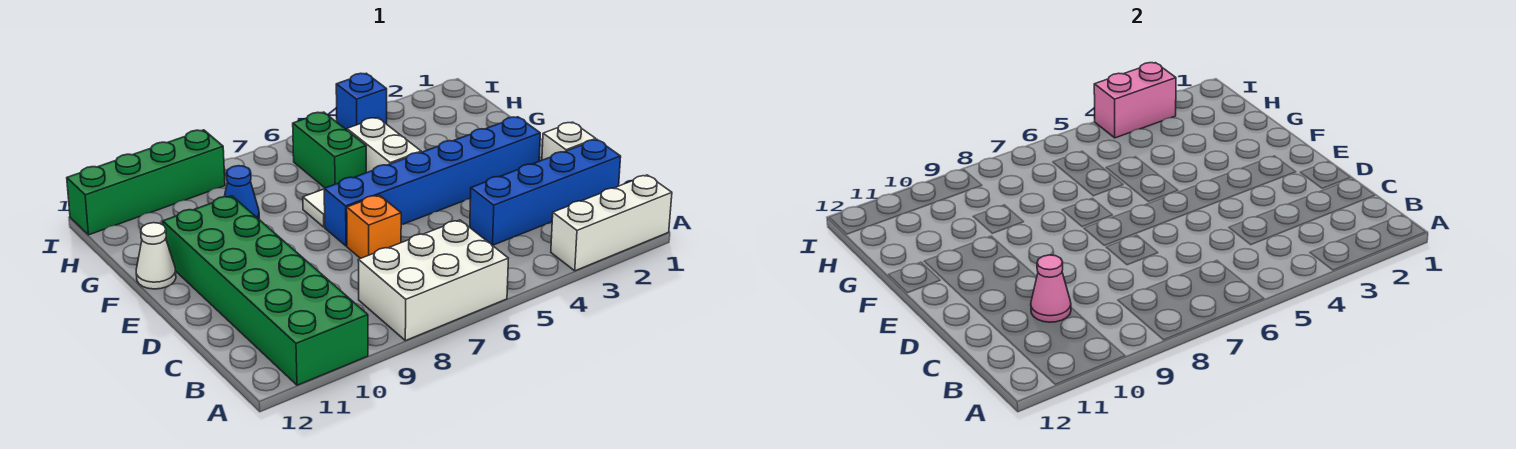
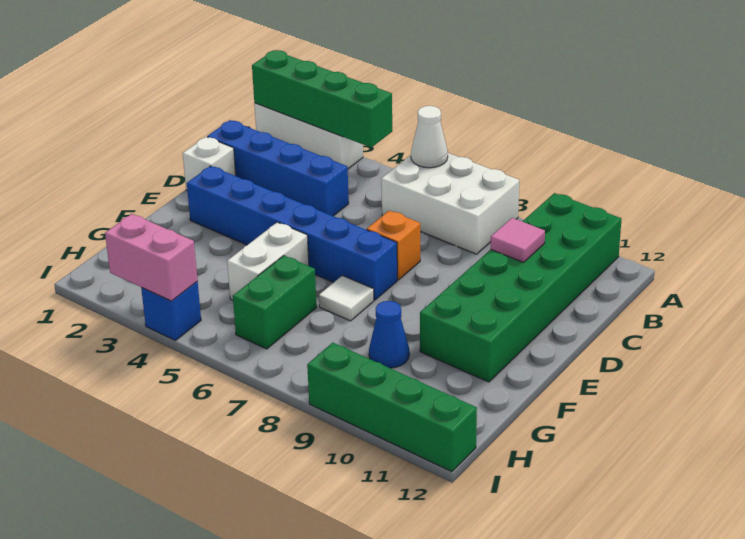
none -> green 1x4 brick [252,50,392,147]
pink 1x1 cone [1031,255,1071,322] -> pink 1x1 tile [490,218,545,262]
white 1x1 cone [136,223,176,289] -> white 1x1 cone moved to [411,106,448,168]

